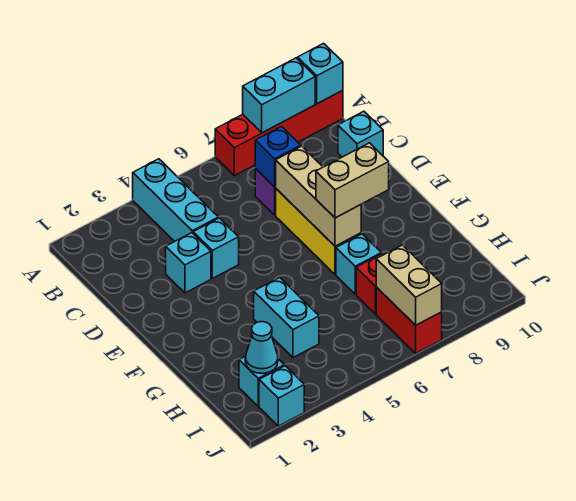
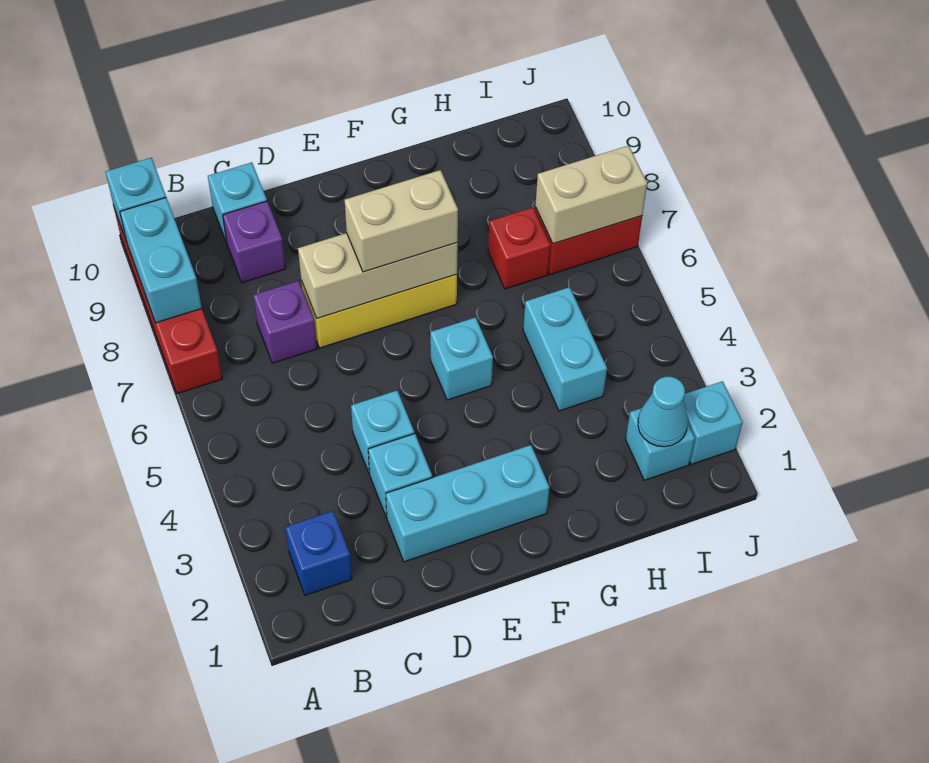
cyan 1x3 brick [133,159,218,241] -> cyan 1x3 brick moved to [386,445,550,562]
blue 1x1 brick [255,127,301,187] -> blue 1x1 brick moved to [285,511,352,595]
none -> purple 1x1 brick [223,201,286,283]
tan 1x2 brick [316,143,389,218] -> tan 1x2 brick turned to [345,170,458,272]
cyan 1x2 brick [254,277,319,357] -> cyan 1x2 brick turned to [523,287,607,411]
cyan 1x1 brick [336,234,381,294] -> cyan 1x1 brick moved to [430,317,493,400]

